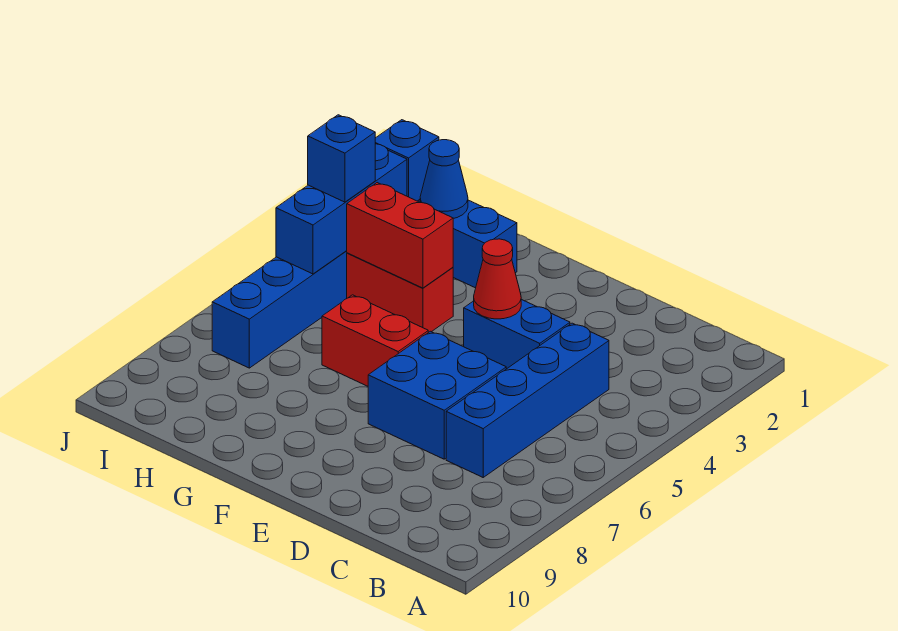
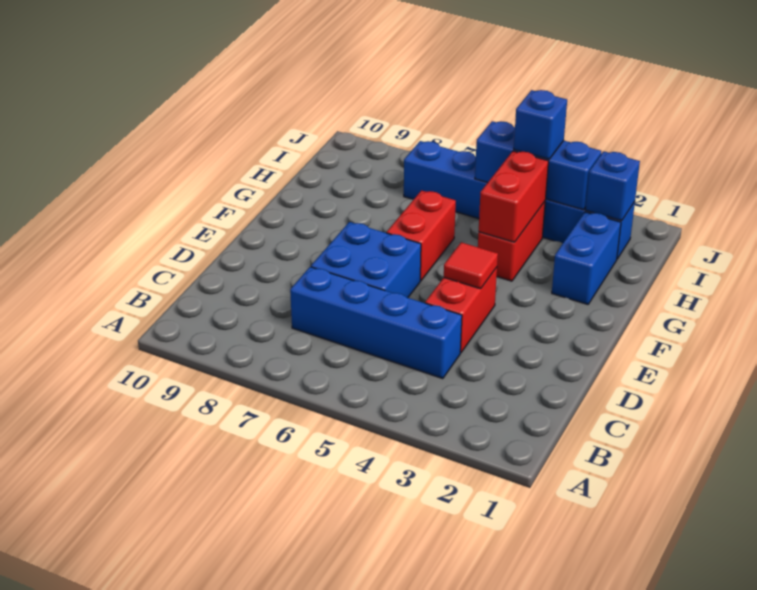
blue 1x2 brick [464,299,570,369] -> red 1x2 brick [425,267,497,353]
red 1x1 cone [474,239,521,319] -> red 1x1 tile [444,242,498,289]
blue 1x1 cone [420,140,468,219] -> none

